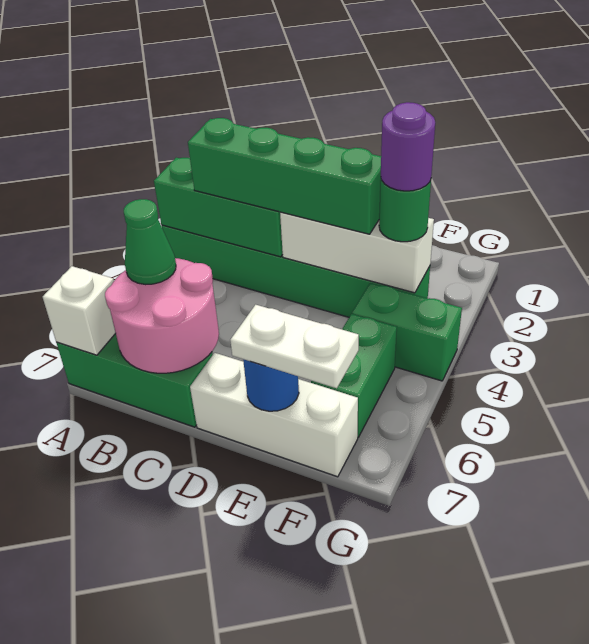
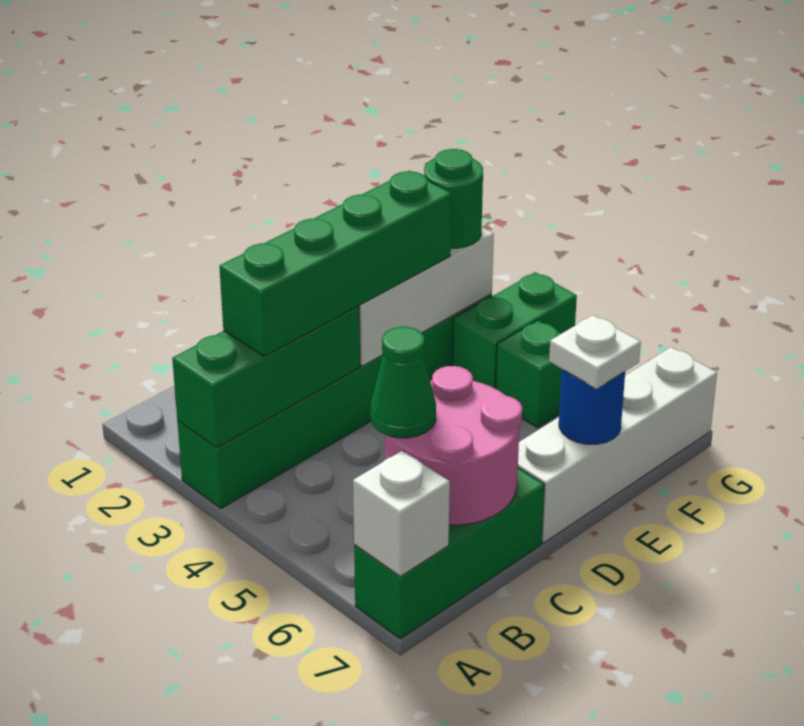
white 1x3 brick [190,353,358,477] -> white 1x4 brick [518,347,717,543]
white 1x2 plate [230,305,359,388] -> white 1x1 plate [549,315,641,389]
purple 1x1 round brick [381,102,435,191] -> none
green 1x2 brick [311,314,397,437] -> green 1x1 brick [496,320,562,428]

